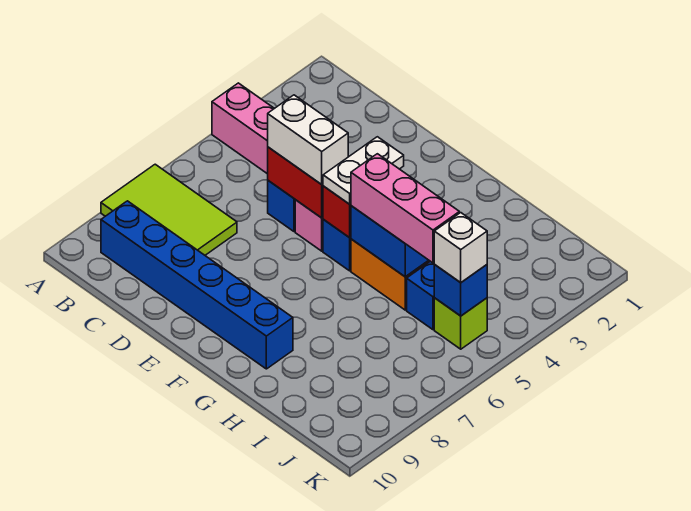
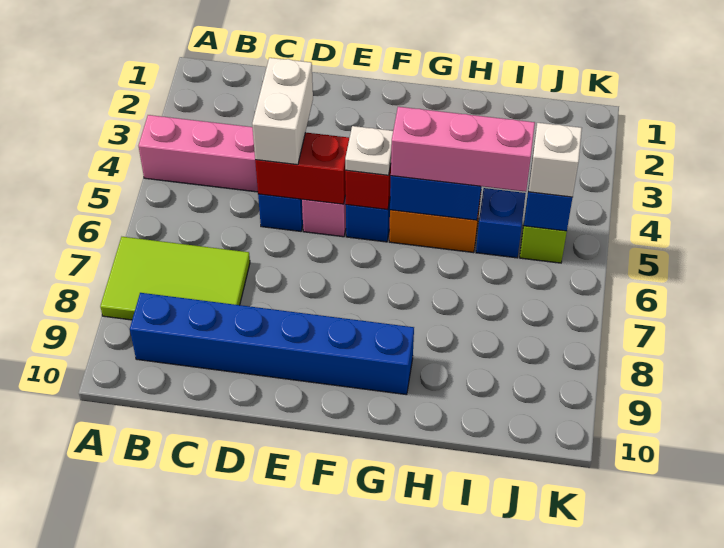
white 1x2 brick [268,95,348,184] -> white 1x2 brick turned to [252,58,313,165]
white 1x2 plate [323,137,404,204] -> white 1x1 plate [345,126,393,175]

